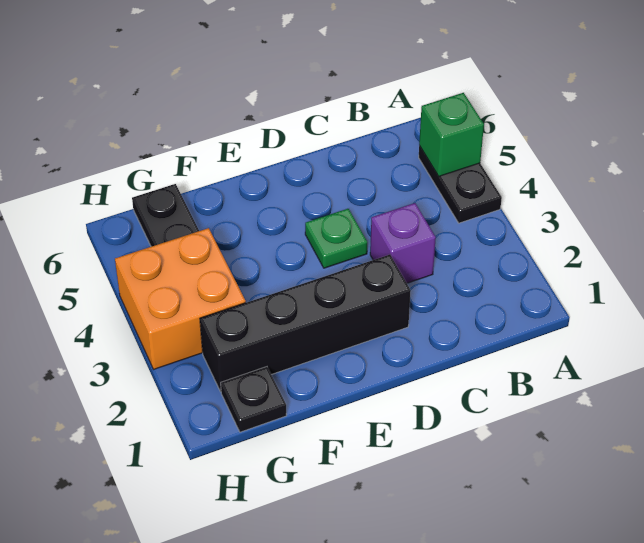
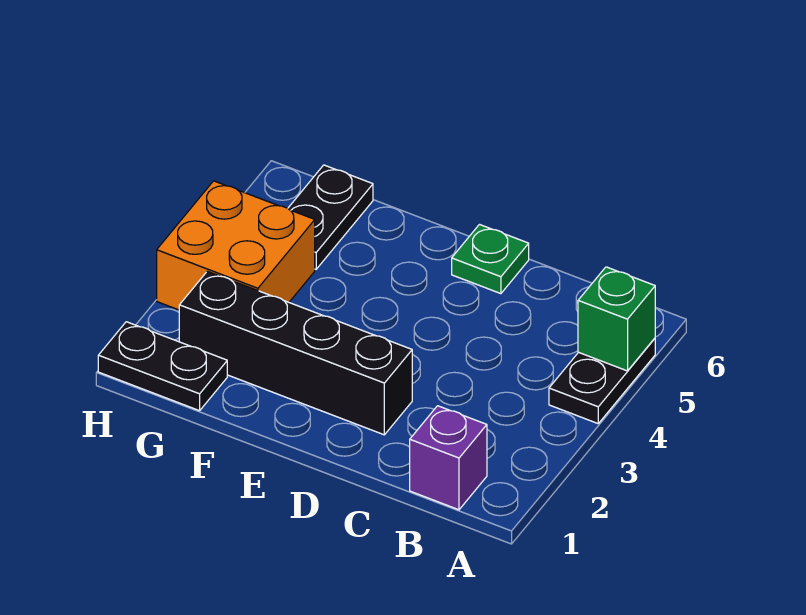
purple 1x1 brick [370,203,436,283] -> purple 1x1 brick moved to [410,406,487,510]
green 1x1 plate [305,209,367,268] -> green 1x1 plate moved to [452,225,529,294]
black 1x1 plate [221,367,287,432] -> black 1x2 plate [98,322,227,411]

